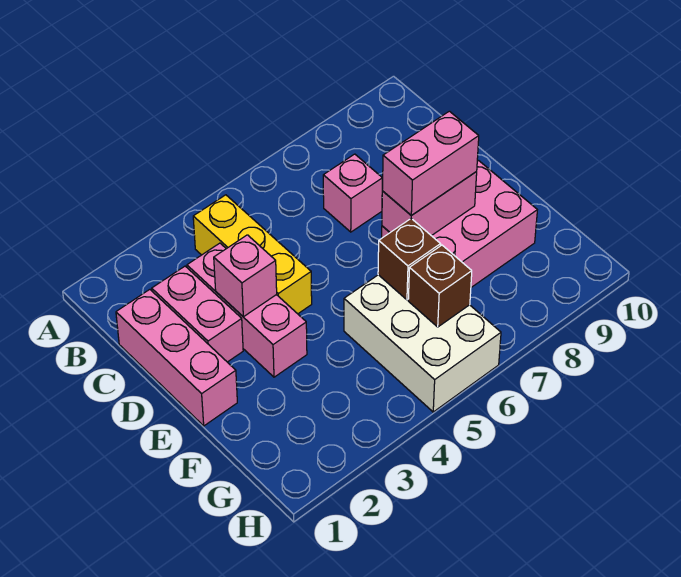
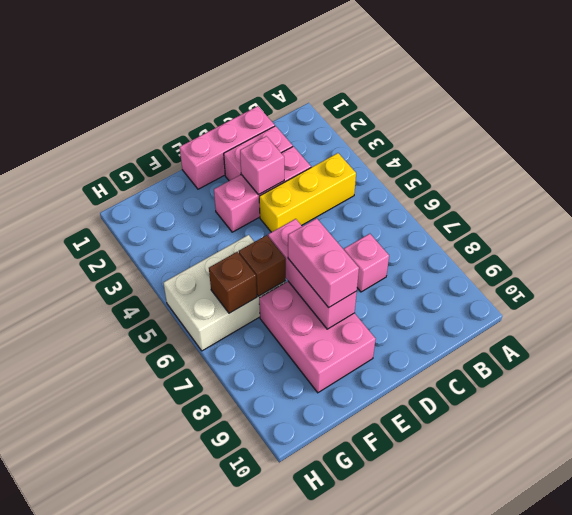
pink 1x2 brick [382,172,477,236] -> pink 1x3 brick [268,219,357,329]

